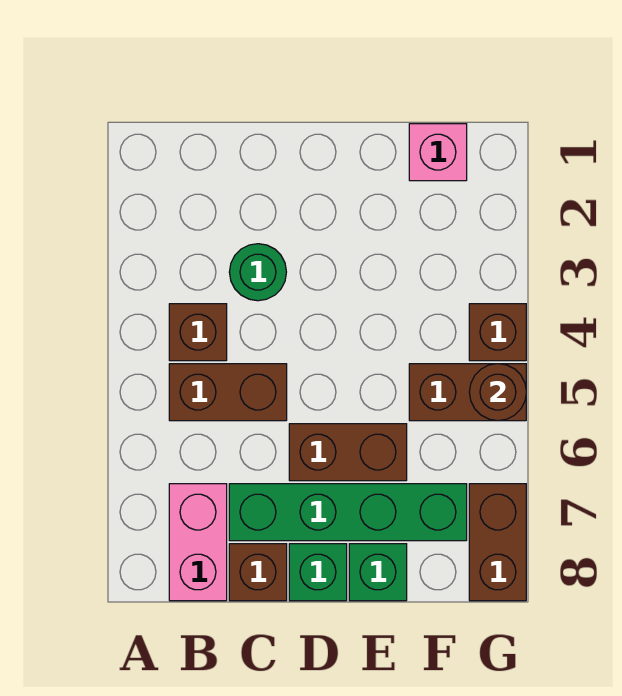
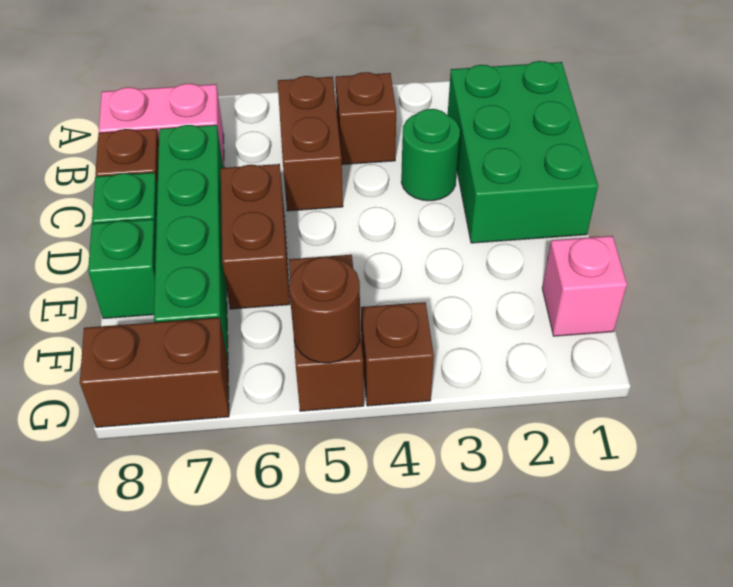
none -> green 2x3 brick [448,61,598,243]

